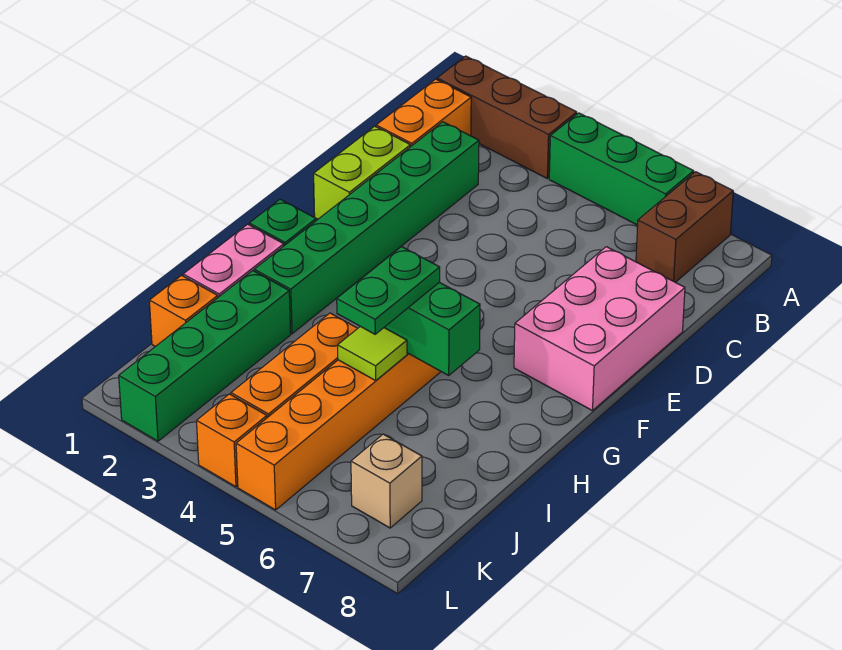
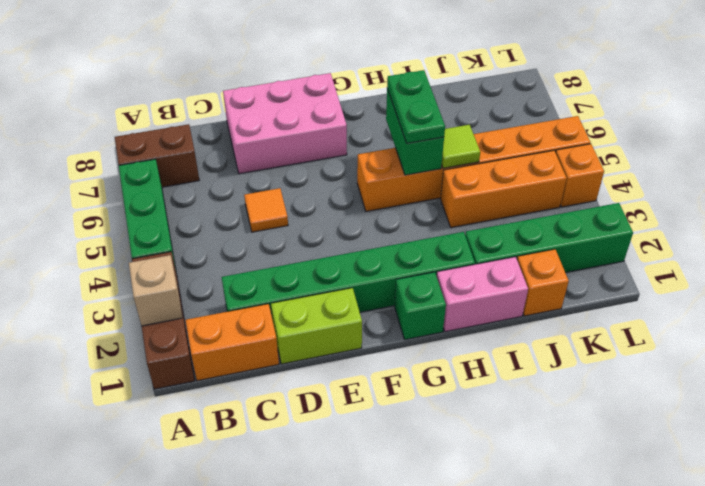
none -> orange 1x1 tile [244,188,288,232]
green 1x2 plate [337,247,440,334] -> green 1x2 plate turned to [387,70,445,143]
tan 1x1 brick [351,434,422,528] -> tan 1x1 brick moved to [129,255,183,326]

